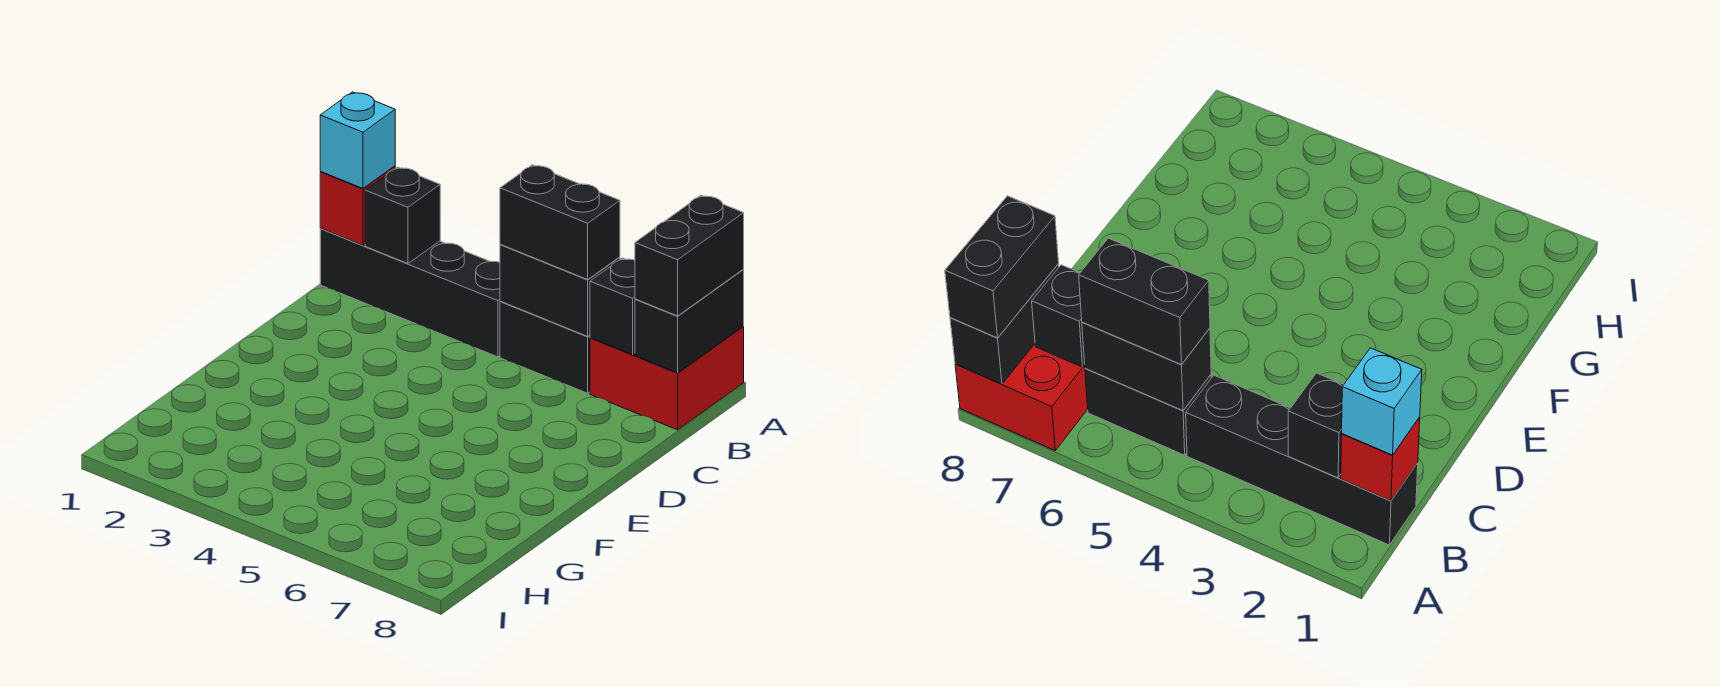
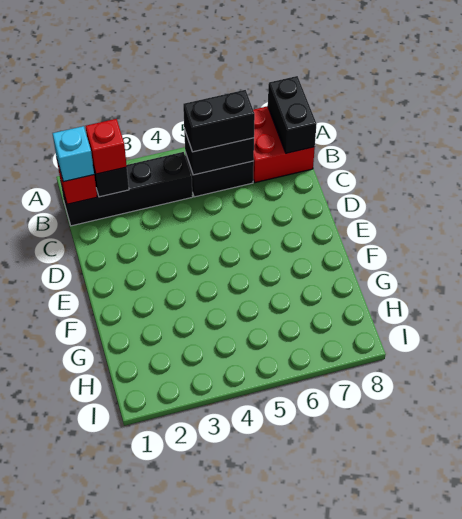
black 1x2 brick [635,196,744,316] -> none
none -> red 1x1 brick [86,119,127,174]
black 1x1 brick [590,258,635,355] -> none

